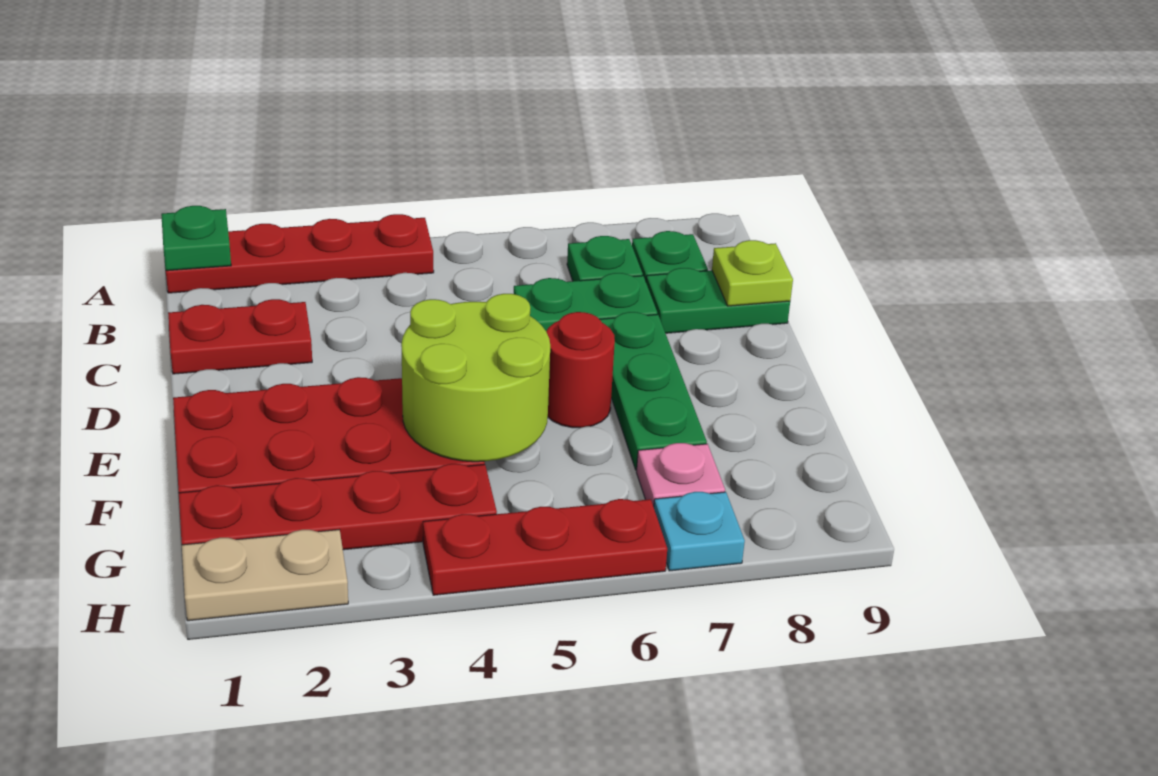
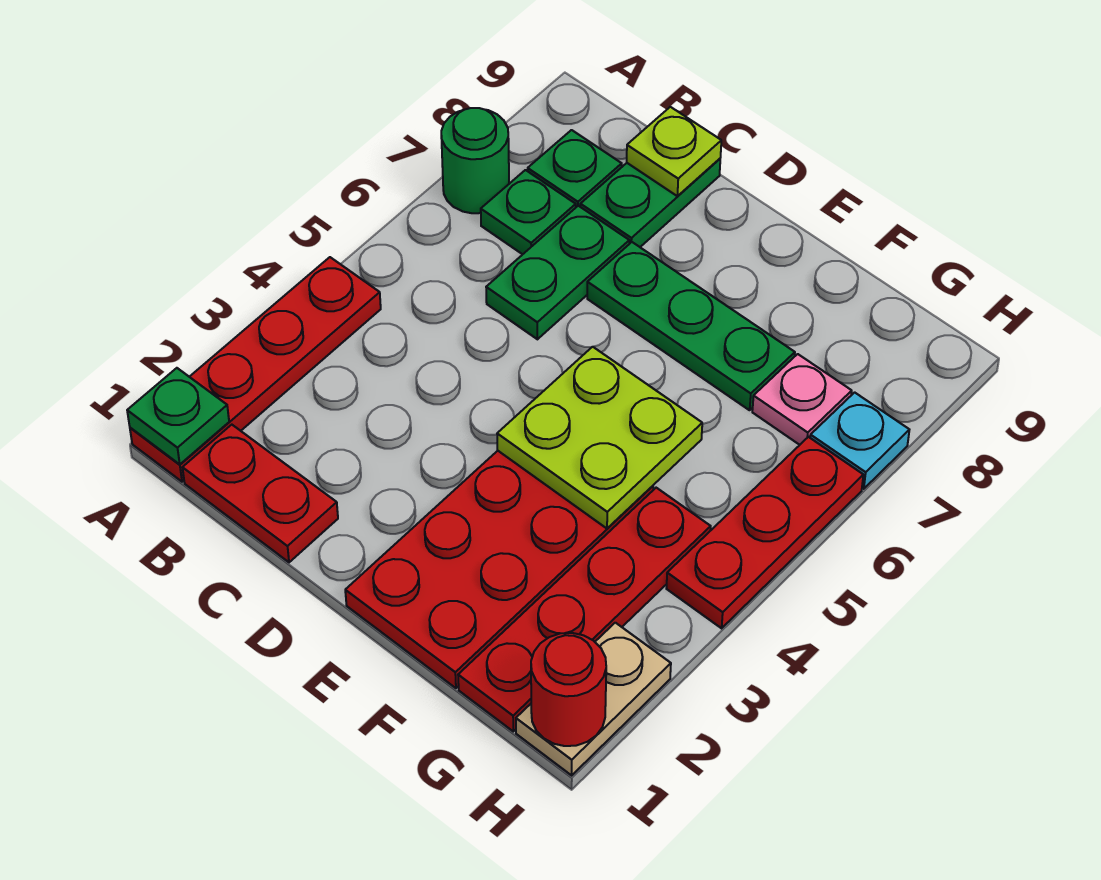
none -> green 1x1 round brick [441,108,509,213]
red 1x2 plate [168,299,312,374] -> red 1x2 plate turned to [183,425,338,562]
lime 2x2 round brick [401,294,550,462] -> lime 2x2 plate [497,347,702,528]
red 1x1 round brick [546,312,615,428] -> red 1x1 round brick moved to [531,633,606,746]

